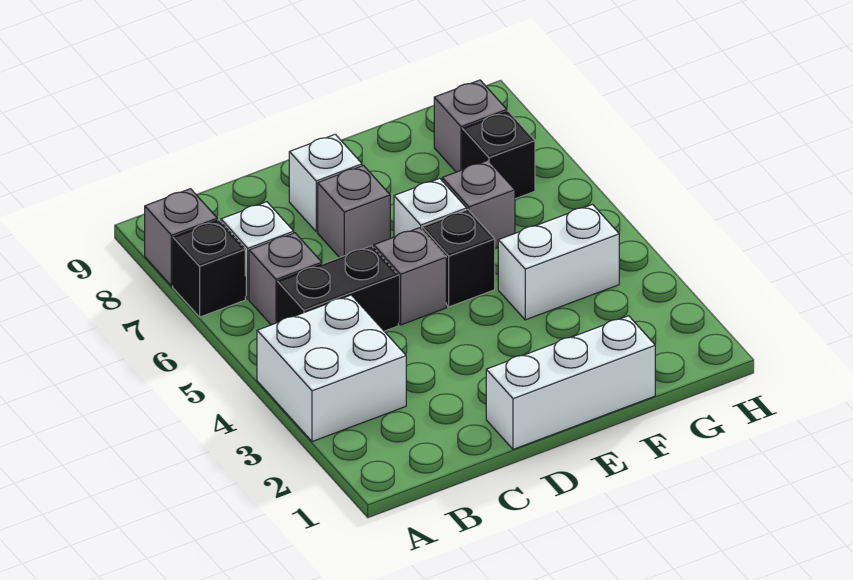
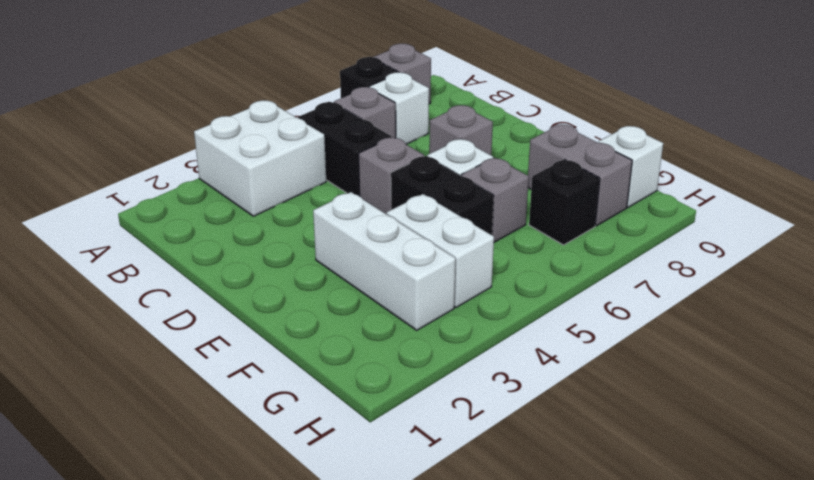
white 1x3 brick [486,316,655,449] -> white 1x3 brick moved to [313,192,455,330]
white 1x1 brick [289,134,362,232] -> white 1x1 brick moved to [598,126,663,207]
black 1x1 brick [422,210,495,307] -> black 1x2 brick [391,156,494,235]
grey 1x1 brick [434,80,507,172] -> grey 1x2 brick [528,124,632,226]

